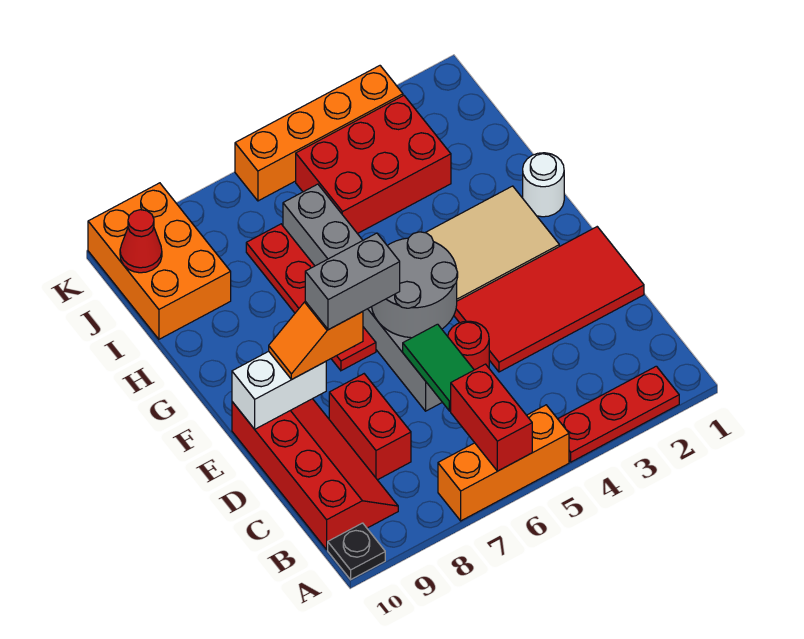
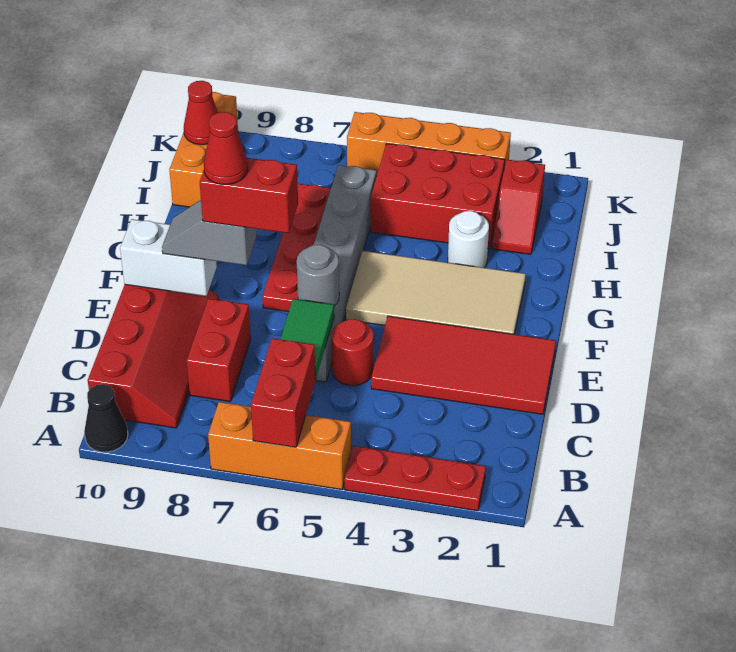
black 1x1 plate [328,523,385,580] -> black 1x1 cone [84,384,128,452]
grey 2x2 round brick [372,232,458,338] -> grey 1x1 round brick [297,245,339,306]
grey 1x2 brick [305,233,400,330] -> red 1x2 brick [200,158,298,233]
orange 1x2 slope [269,301,363,379] -> grey 1x2 slope [162,200,257,265]
none -> red 1x1 cone [204,112,248,184]
white 1x1 round brick [523,153,564,217] -> white 1x1 round brick moved to [448,211,489,268]
none -> red 1x2 slope [492,160,545,254]
orange 2x3 brick [88,183,231,339] -> orange 1x3 brick [169,92,238,207]

